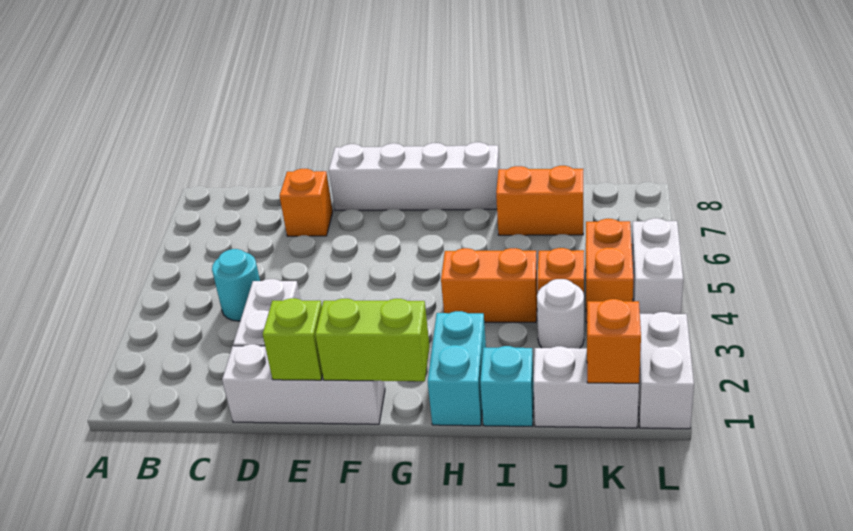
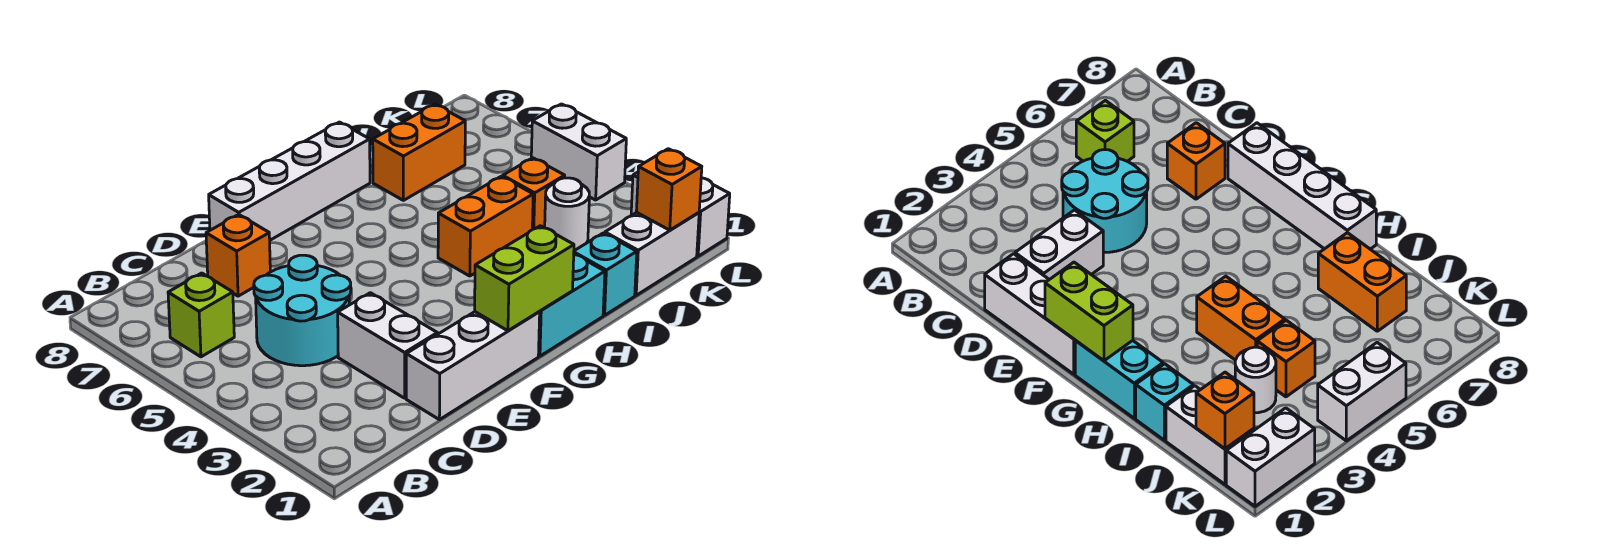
cyan 1x1 round brick [212,249,260,321] -> cyan 2x2 round brick [254,255,351,366]
lime 1x1 brick [263,298,323,380] -> lime 1x1 brick moved to [168,273,234,357]
cyan 1x2 brick [428,311,486,426] -> cyan 1x2 brick turned to [539,254,605,356]
orange 1x2 brick [586,219,633,322] -> none

